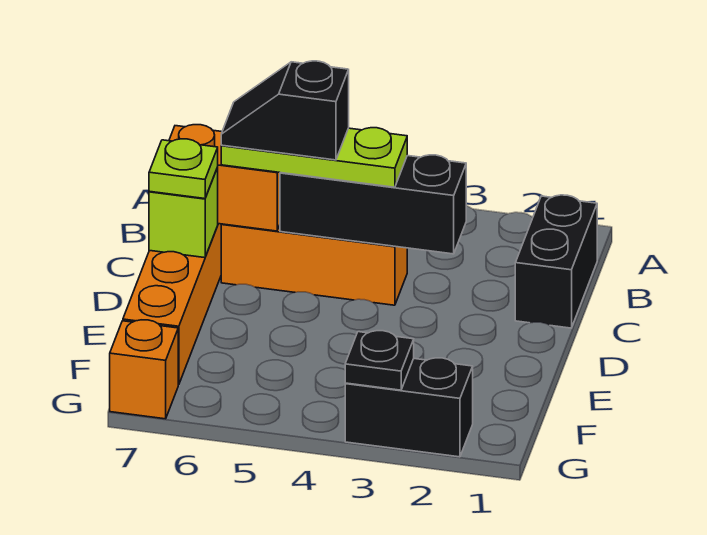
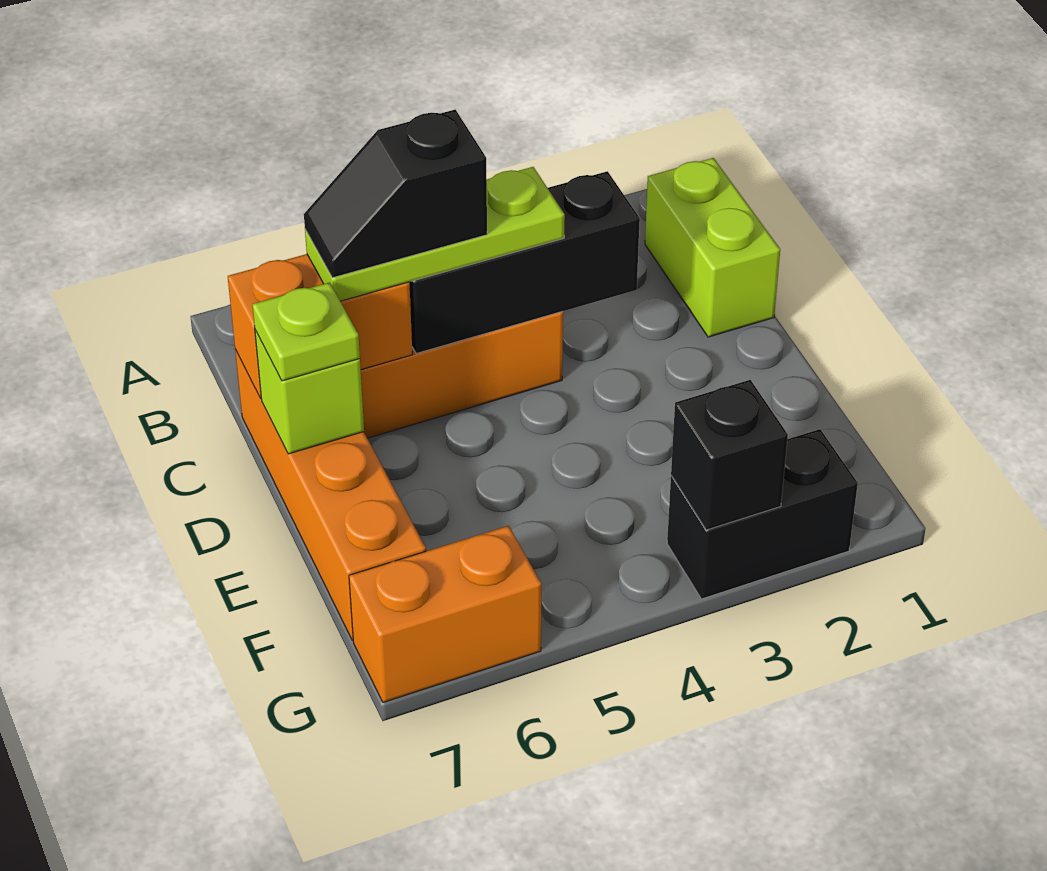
black 1x2 brick [515,195,597,328] -> lime 1x2 brick [645,158,780,337]
black 1x1 plate [345,331,414,390] -> black 1x1 brick [671,380,788,530]
orange 1x1 brick [110,320,178,419] -> orange 1x2 brick [349,526,541,702]

